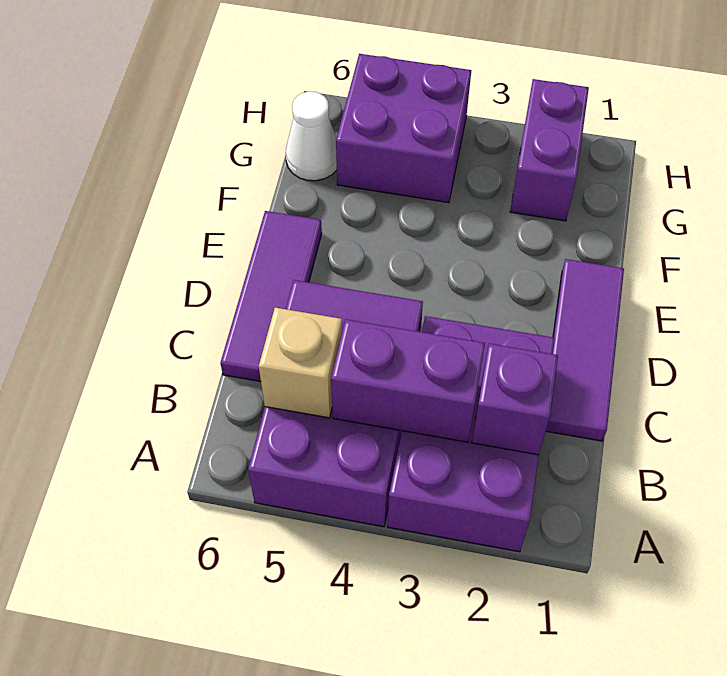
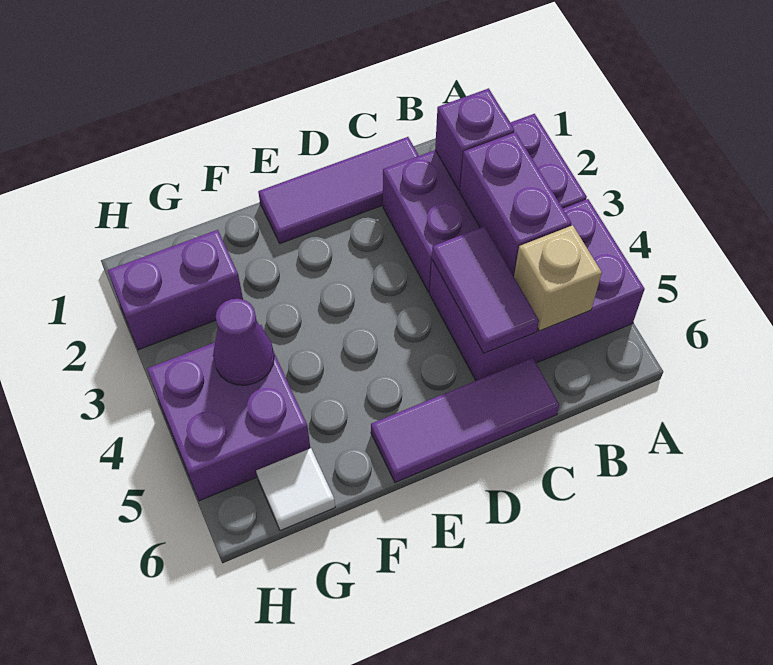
none -> purple 1x1 cone [213,299,274,385]
white 1x1 cone [286,92,337,181] -> white 1x1 tile [256,448,335,531]

